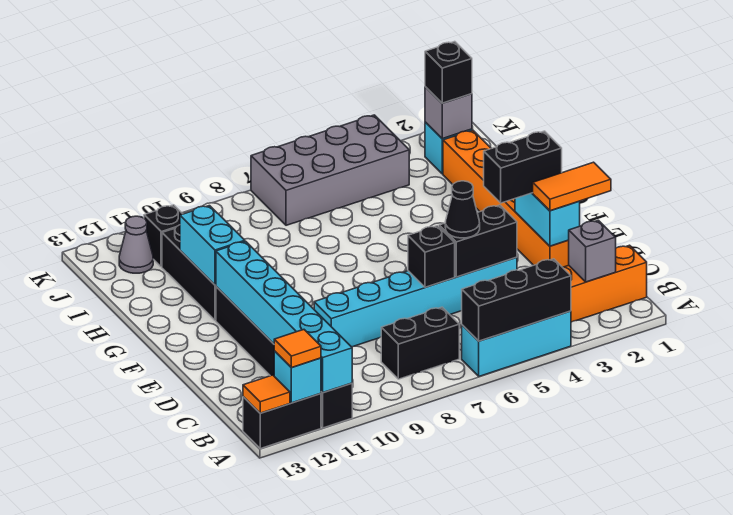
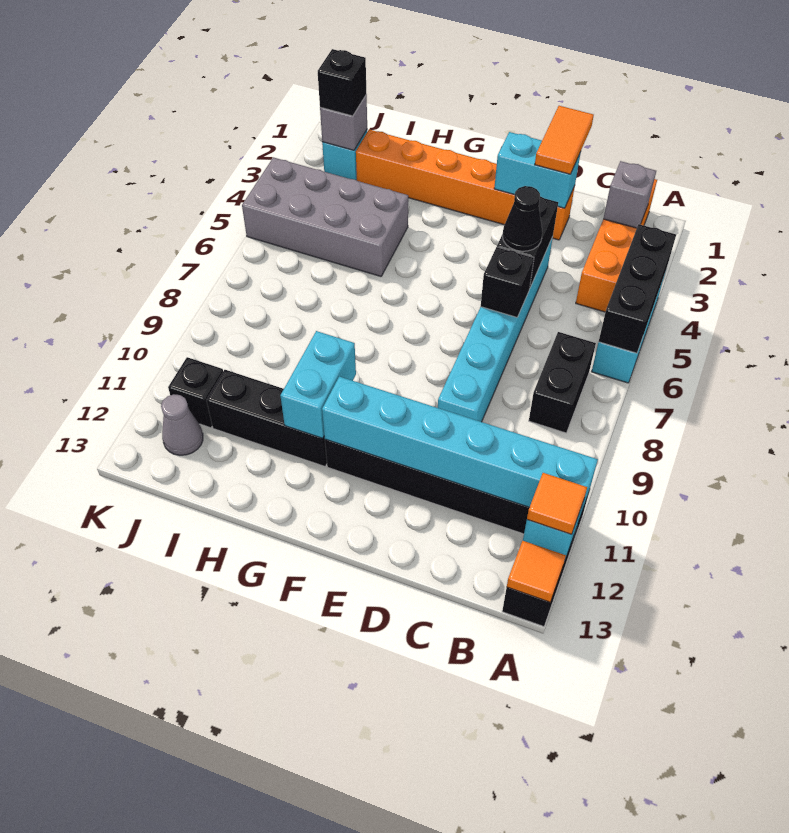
black 1x2 brick [484,131,562,203] -> none
cyan 1x2 brick [180,206,245,285] -> cyan 1x2 brick turned to [280,331,356,438]
grey 2x4 brick [251,115,409,225] -> grey 2x4 brick turned to [242,157,408,276]

